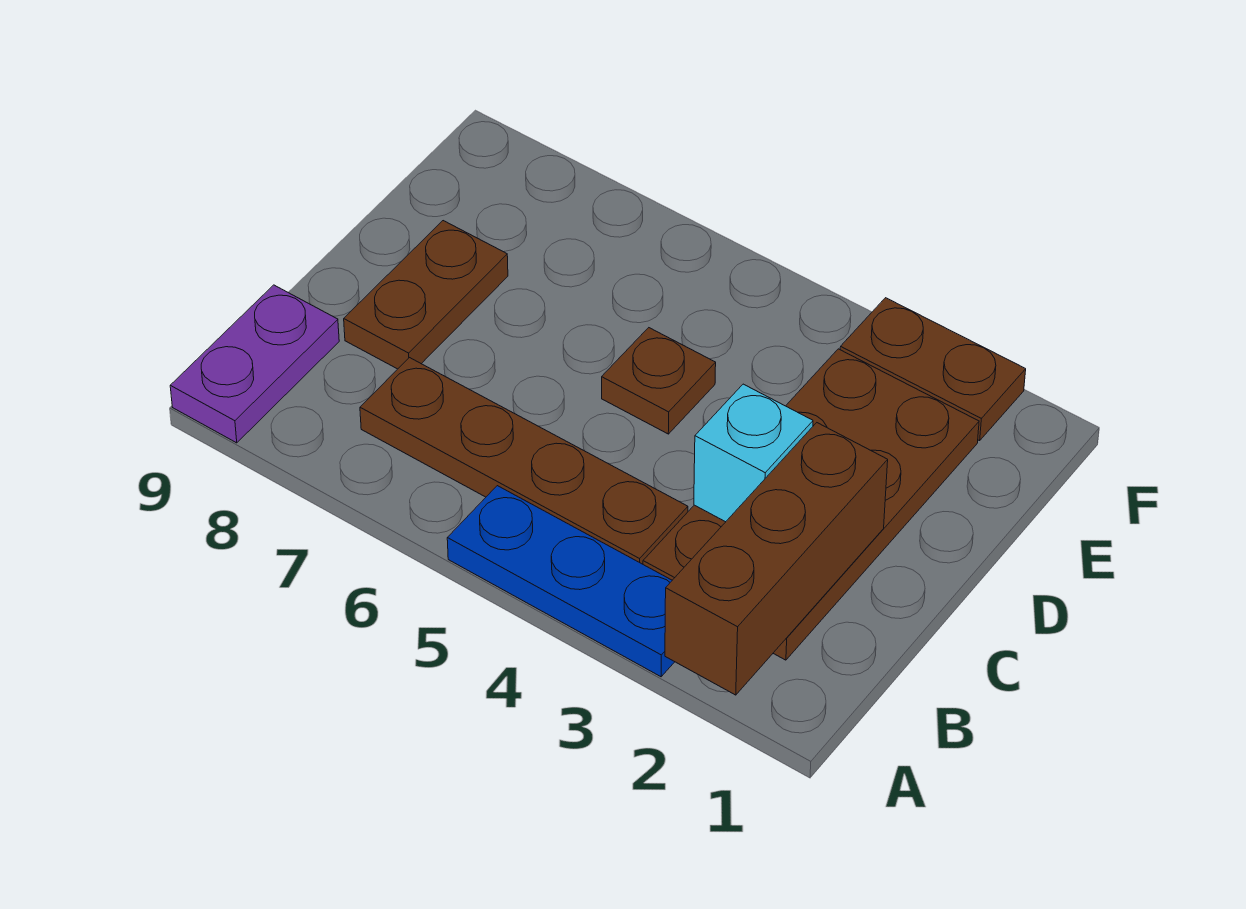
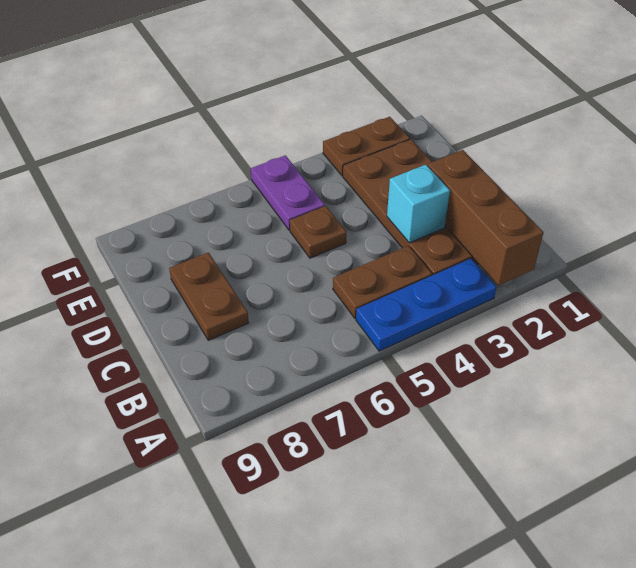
purple 1x2 plate [170,285,339,443] -> purple 1x2 plate moved to [251,155,325,230]
brown 1x4 plate [360,358,688,564] -> brown 1x2 plate [333,246,432,318]

